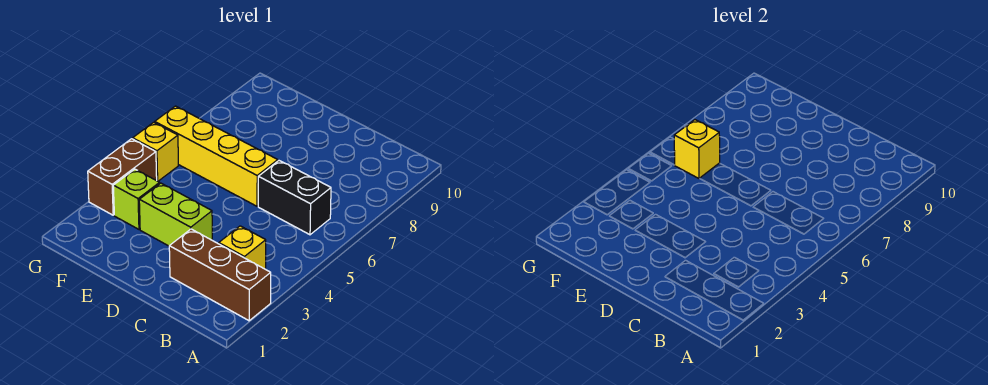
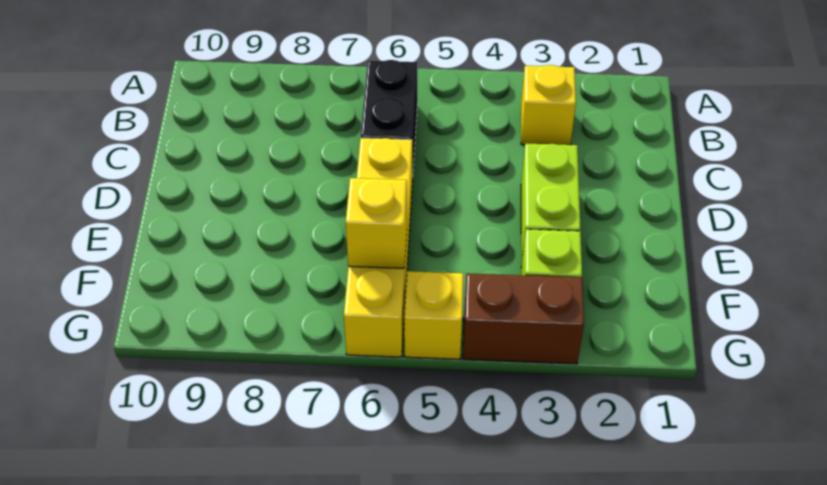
brown 1x3 brick [169,229,271,321] -> none

